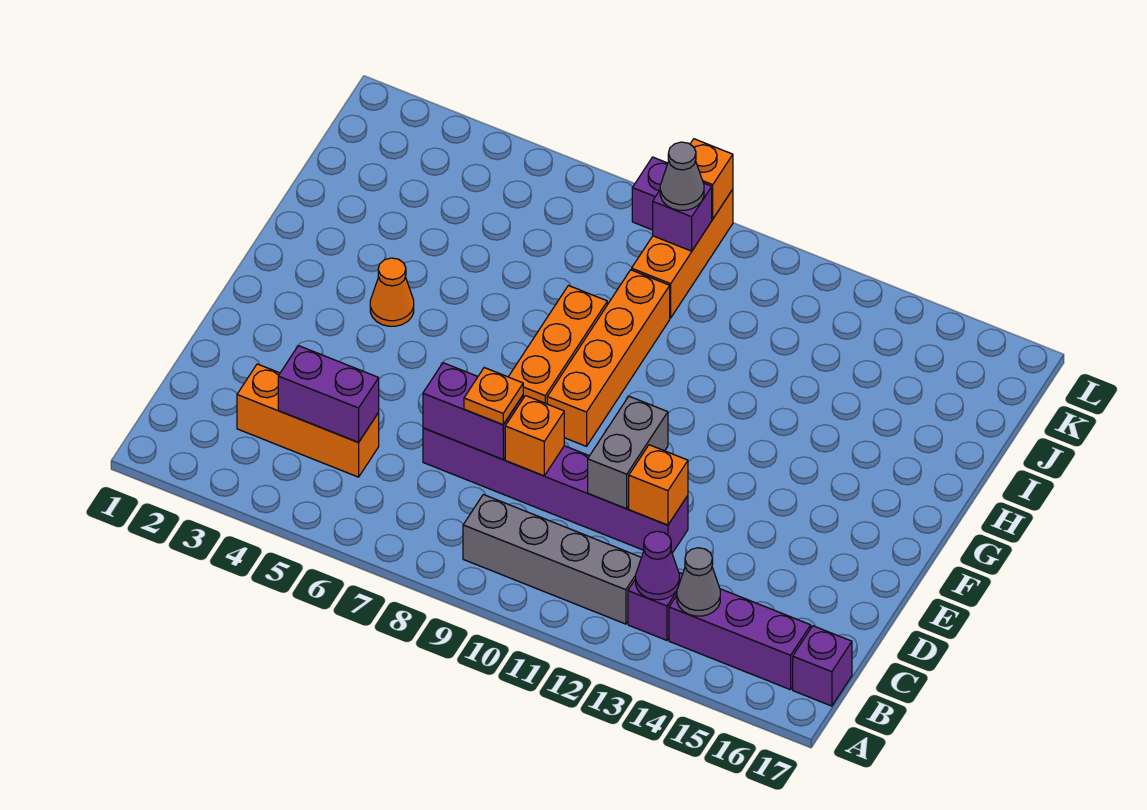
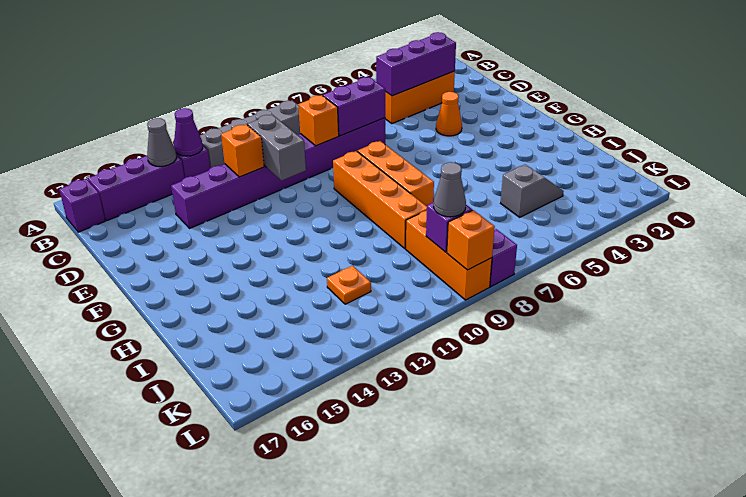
purple 1x2 brick [278,346,379,442] -> purple 1x3 brick [376,32,456,96]
purple 1x6 brick [423,428,688,553] -> purple 1x8 brick [171,118,385,228]
orange 1x1 plate [464,368,523,425] -> orange 1x1 plate moved to [327,266,371,304]
orange 1x1 cone [370,258,414,326] -> orange 1x1 cone moved to [436,92,462,136]
none -> grey 1x2 slope [501,165,564,217]

